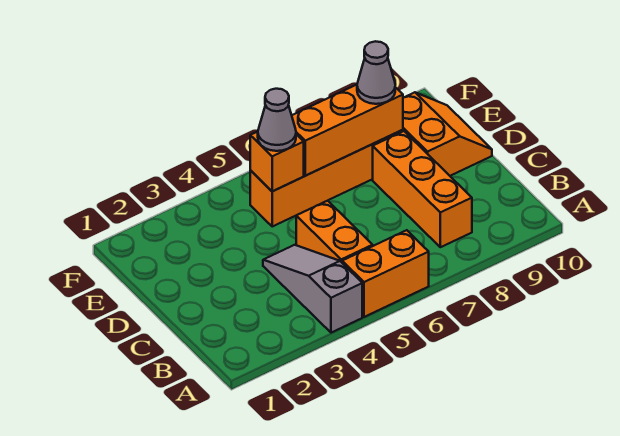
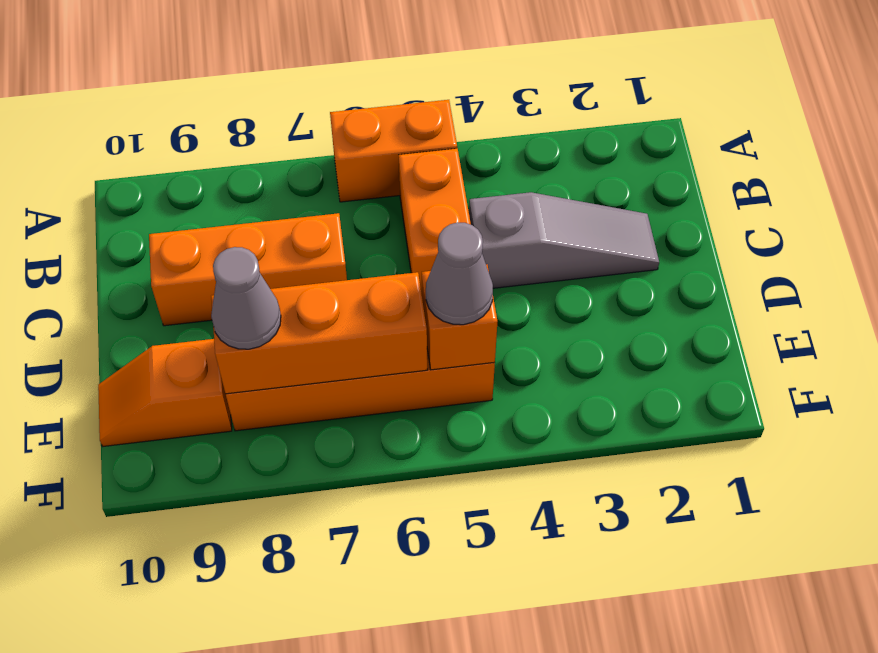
grey 1x3 slope [263,245,362,333] -> grey 1x3 slope turned to [469,192,659,288]
orange 1x3 brick [373,131,472,247] -> orange 1x3 brick turned to [149,213,347,326]
orange 2x2 slope [403,92,492,176] -> orange 1x2 slope [98,339,232,446]

